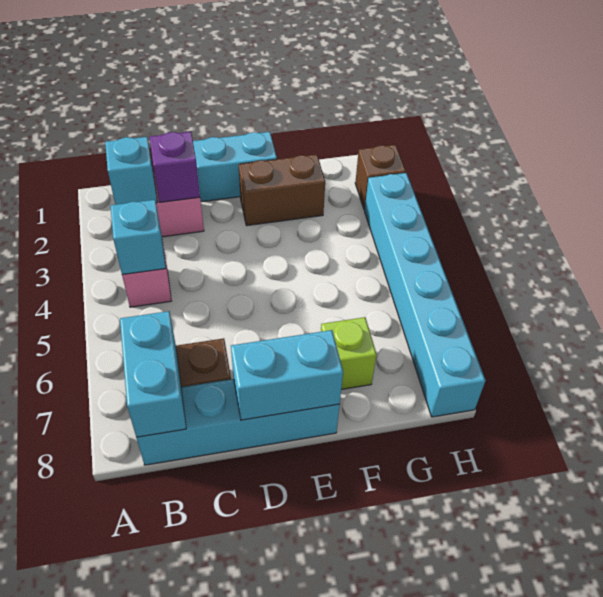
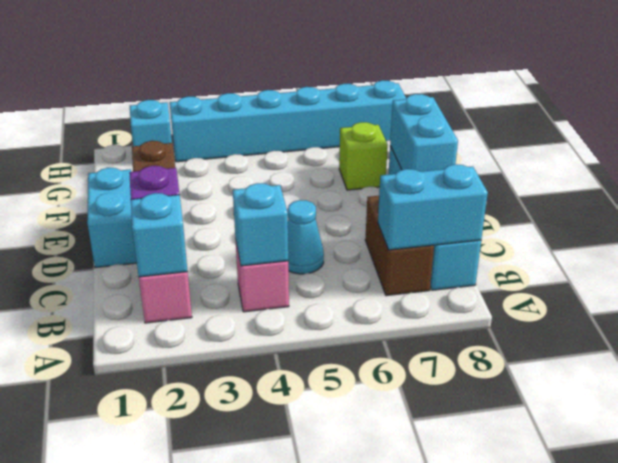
none -> cyan 1x1 cone [288,200,324,274]
brown 1x1 brick [355,145,406,210] -> cyan 1x1 brick [130,100,172,146]

